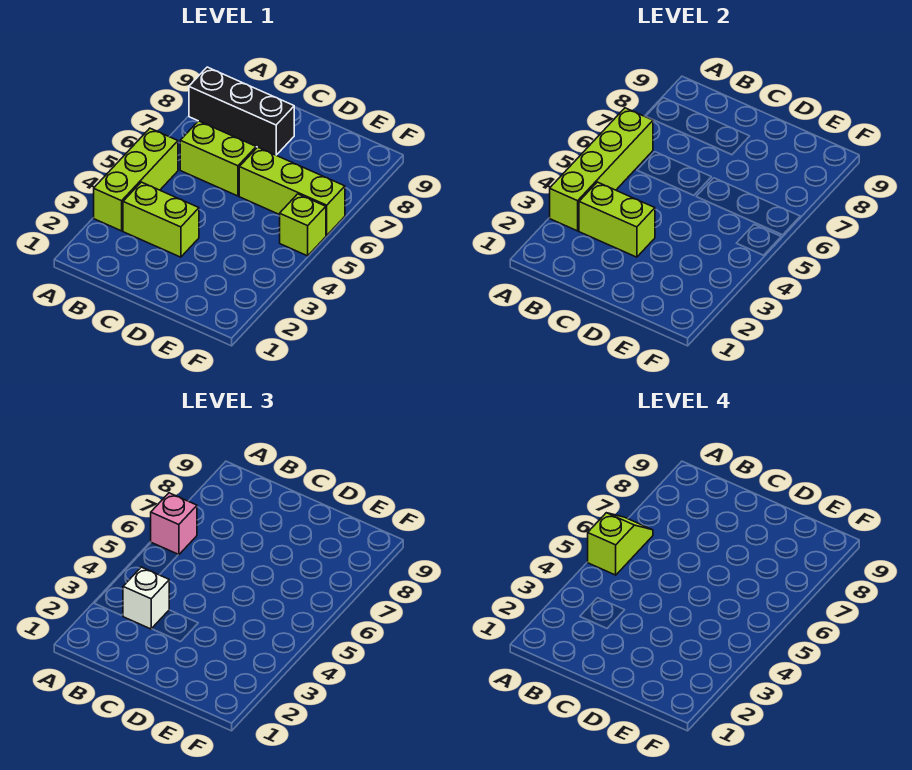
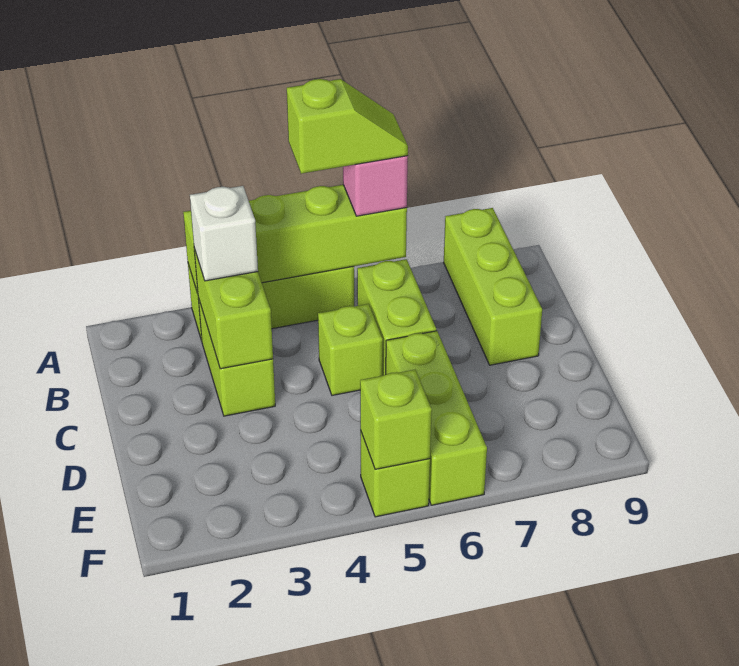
black 1x3 brick [189,67,294,155] -> lime 1x3 brick [444,208,542,365]
none -> lime 1x1 brick [318,304,383,395]
none -> lime 1x1 brick [360,370,432,469]

